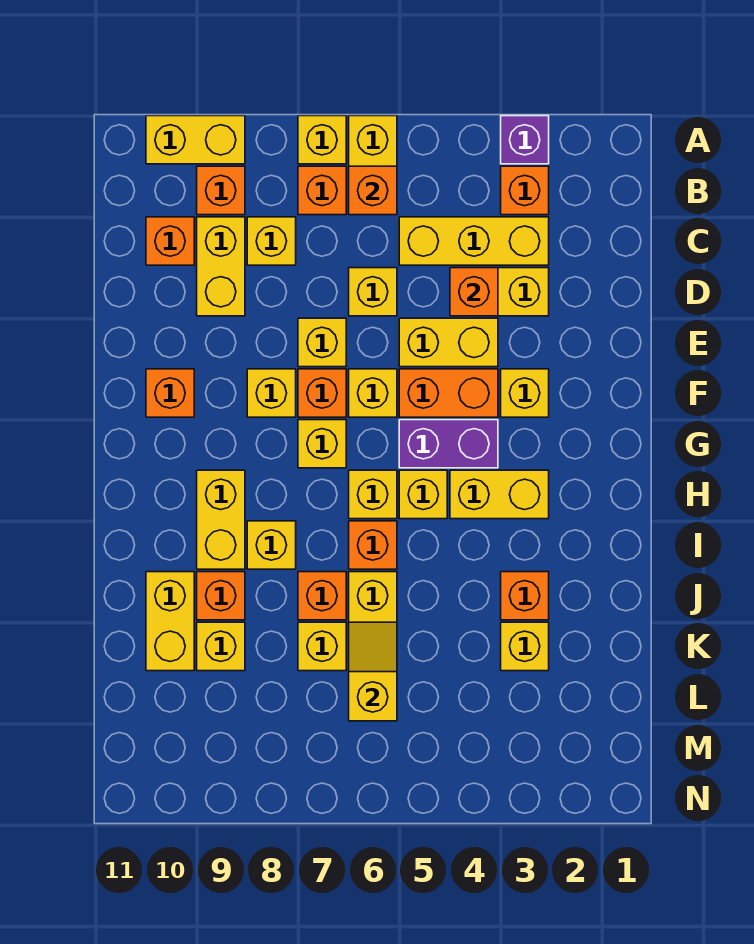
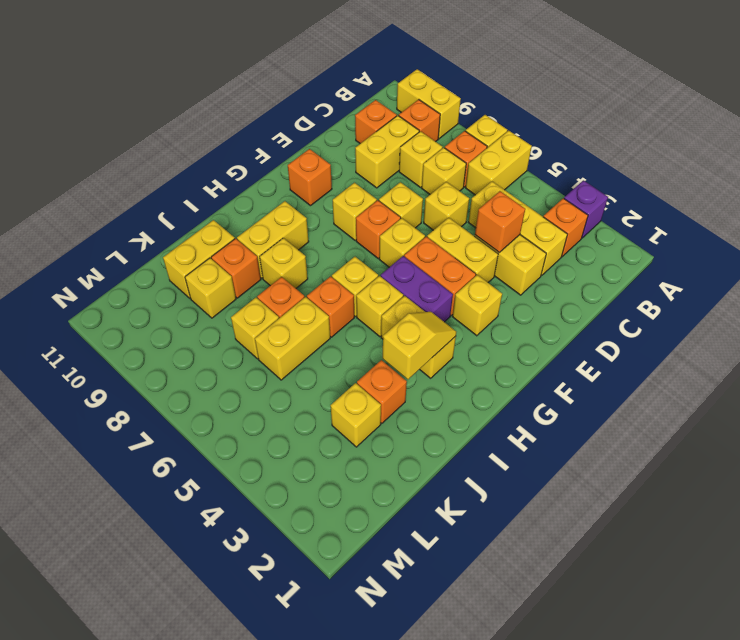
orange 1x1 brick [349,166,397,215] -> none
yellow 1x1 brick [298,420,346,468] -> yellow 1x1 brick moved to [422,148,466,194]
yellow 1x2 slope [349,622,397,721] -> yellow 1x2 slope moved to [383,312,456,379]

